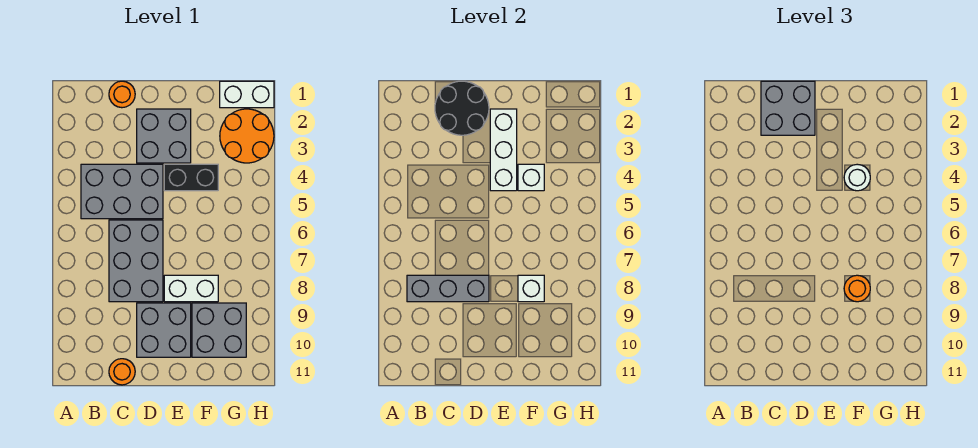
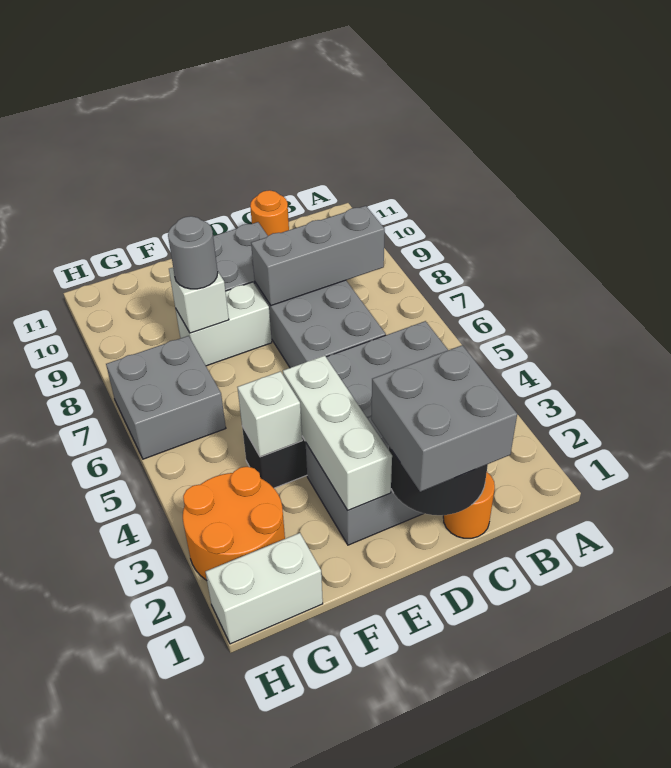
white 1x1 round brick [844,164,870,191] -> none
orange 1x1 round brick [844,275,870,302] -> grey 1x1 round brick [168,216,218,289]
grey 2x2 brick [192,303,246,357] -> grey 2x2 brick moved to [106,336,226,459]

